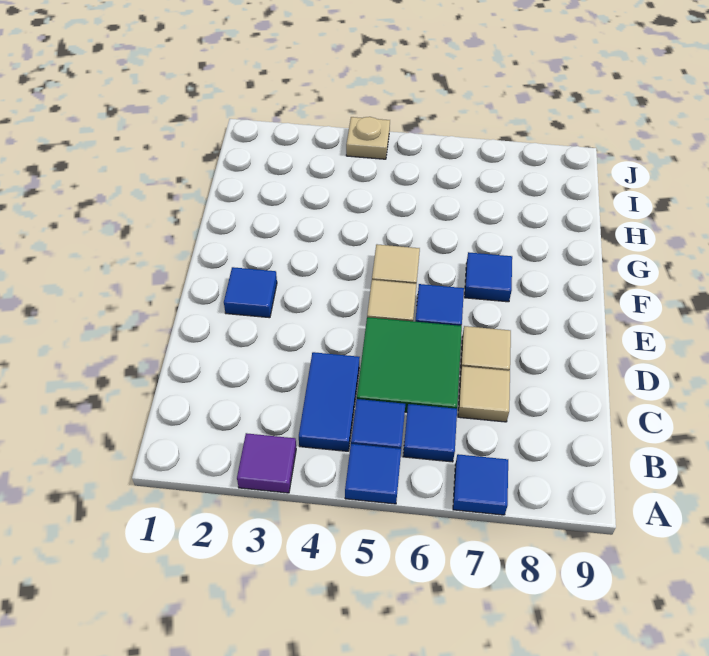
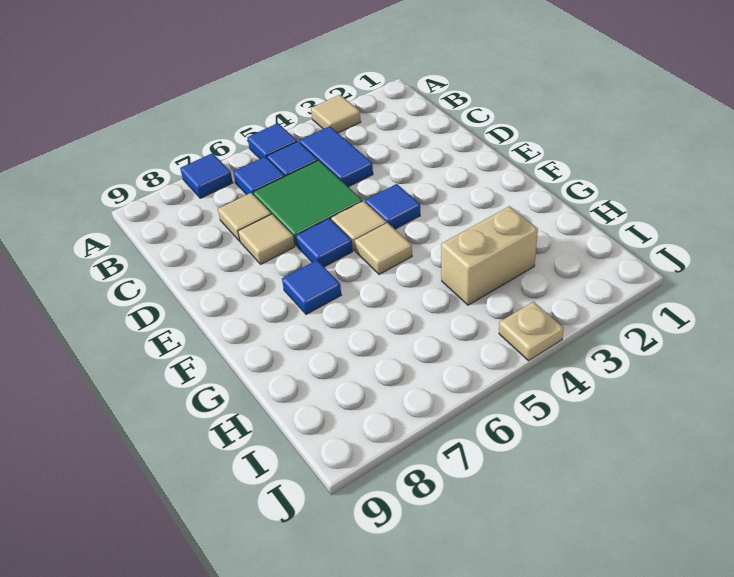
purple 1x1 tile [237,433,296,493] -> tan 1x1 tile [311,95,361,133]
blue 1x1 tile [224,267,277,318] -> blue 1x1 tile moved to [365,184,420,229]
none -> tan 1x2 brick [441,206,538,305]

